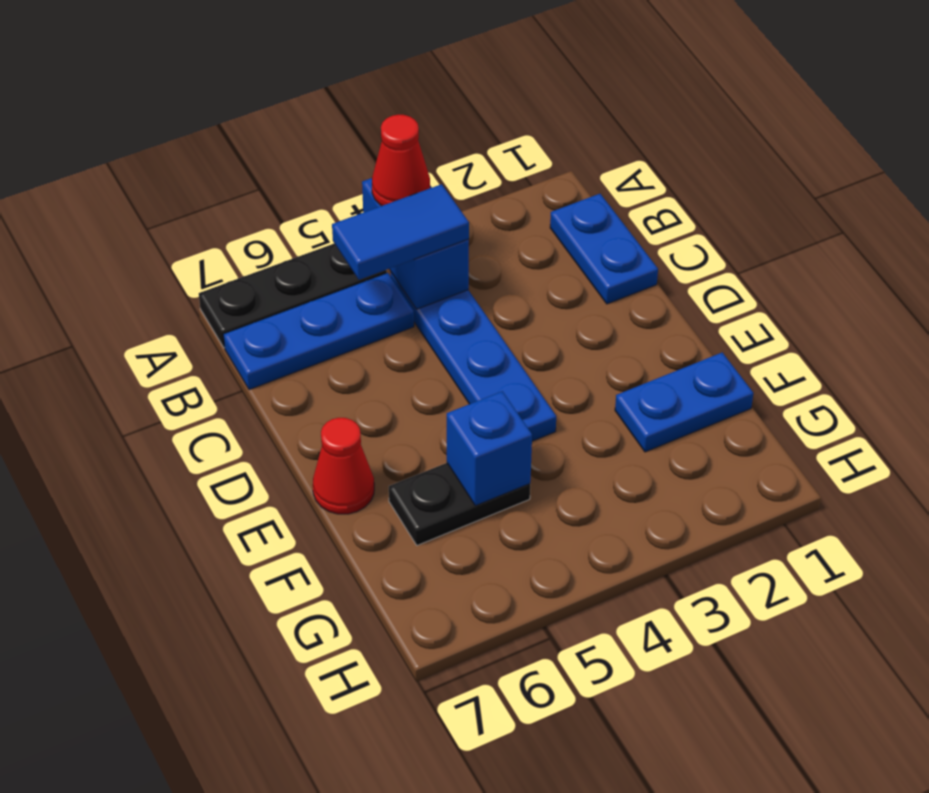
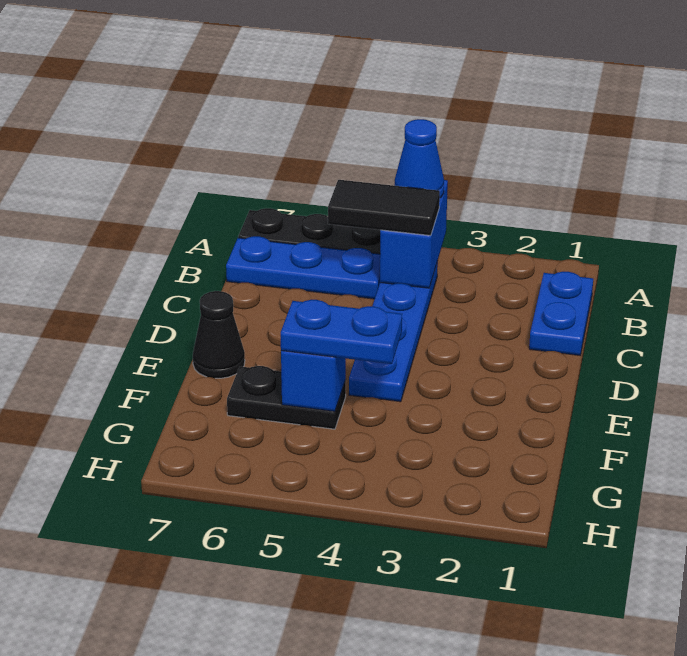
red 1x1 cone [372,115,430,206] -> blue 1x1 cone [395,119,444,198]
blue 1x2 tile [332,184,469,280] -> black 1x2 tile [328,180,440,236]
red 1x1 cone [313,418,374,514] -> black 1x1 cone [193,291,245,378]
blue 1x2 plate [615,353,753,452] -> blue 1x2 plate moved to [281,300,402,364]

